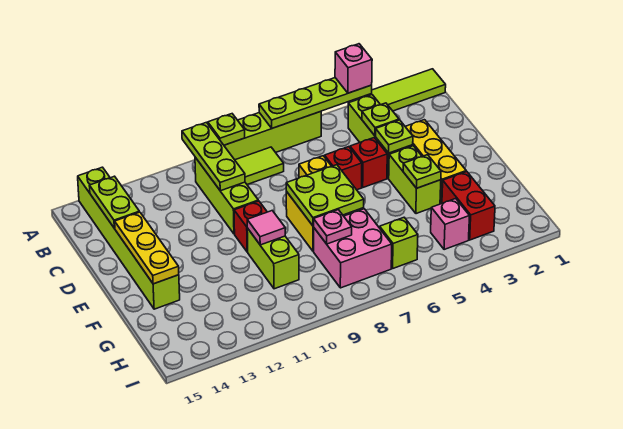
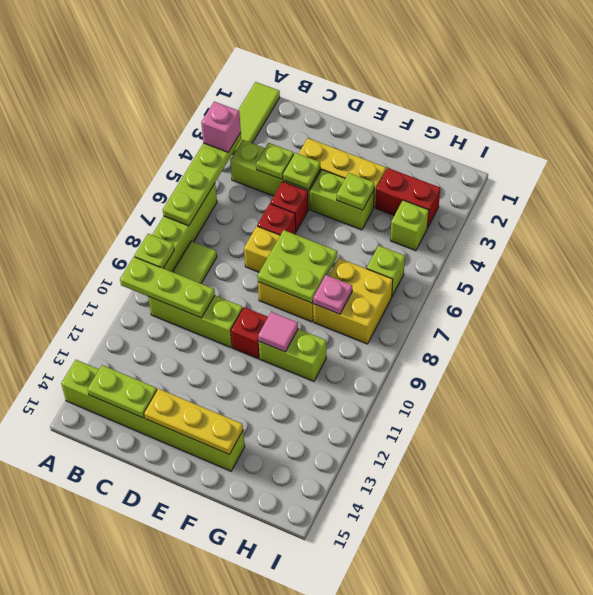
pink 2x2 brick [314,209,392,288] -> yellow 2x2 brick [313,258,393,344]
pink 1x1 brick [431,199,469,250] -> lime 1x1 brick [390,200,429,251]

